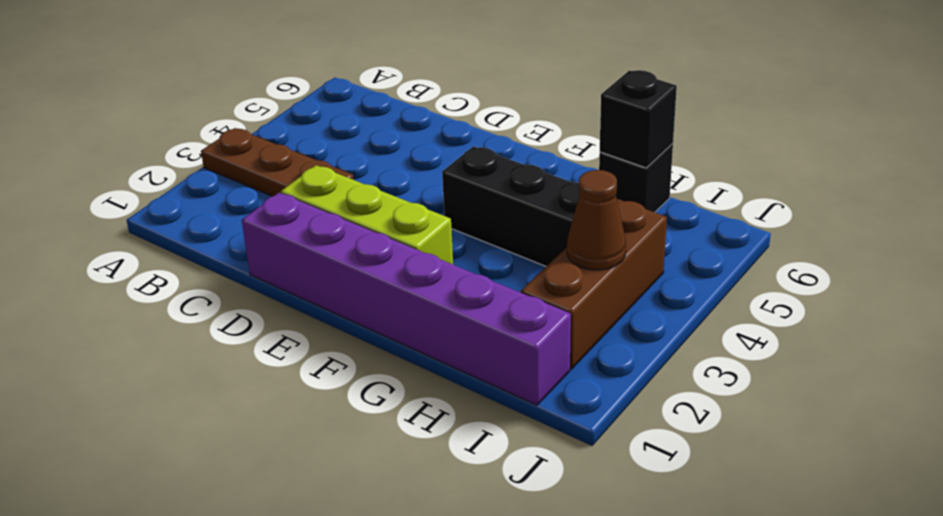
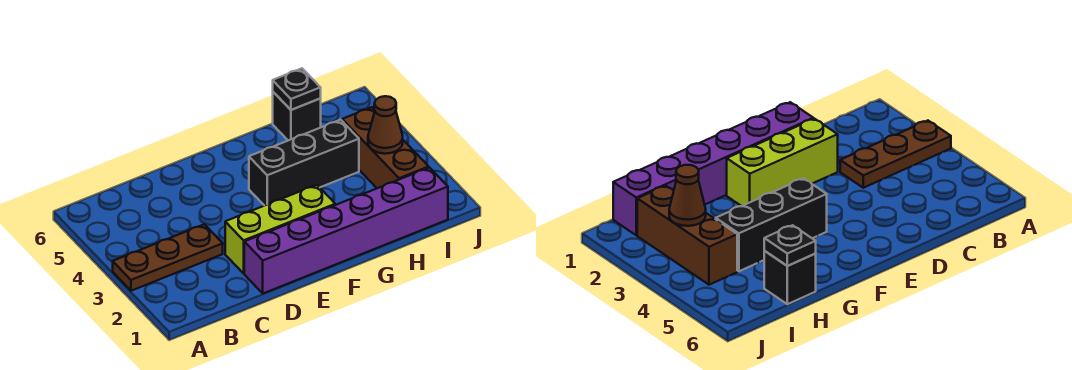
black 1x1 brick [600,70,677,168] -> black 1x1 plate [273,68,321,110]

